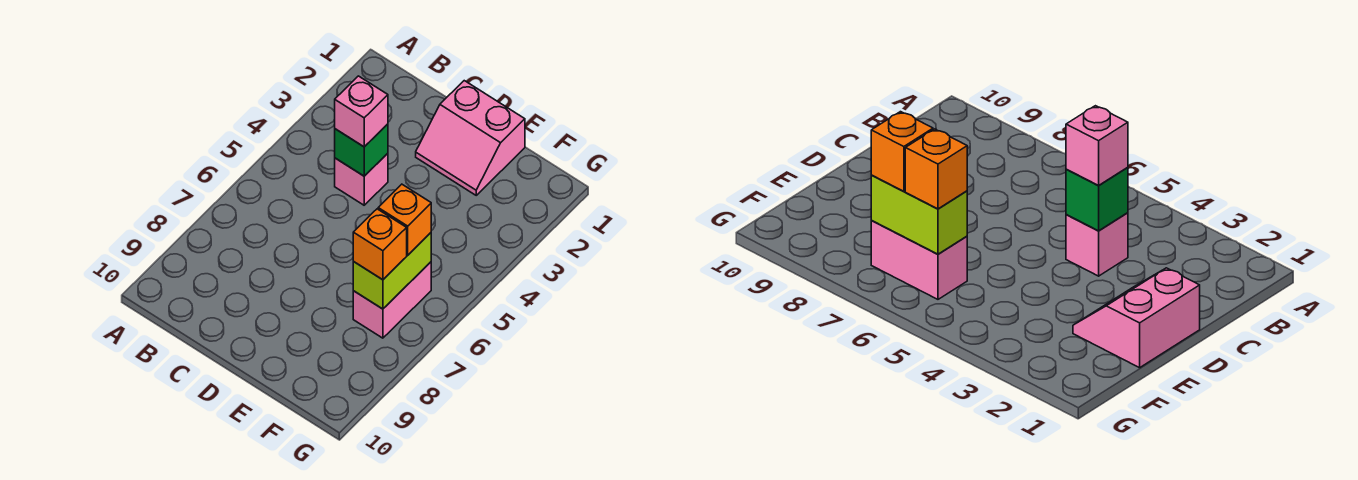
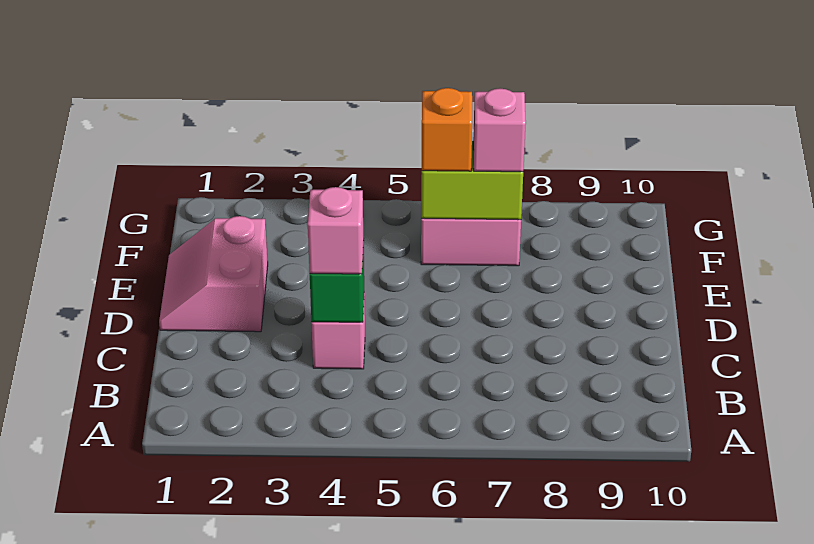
pink 2x2 slope [416,81,525,195] -> pink 2x2 slope turned to [159,216,268,332]
orange 1x1 brick [353,209,407,280] -> pink 1x1 brick [473,89,526,172]

